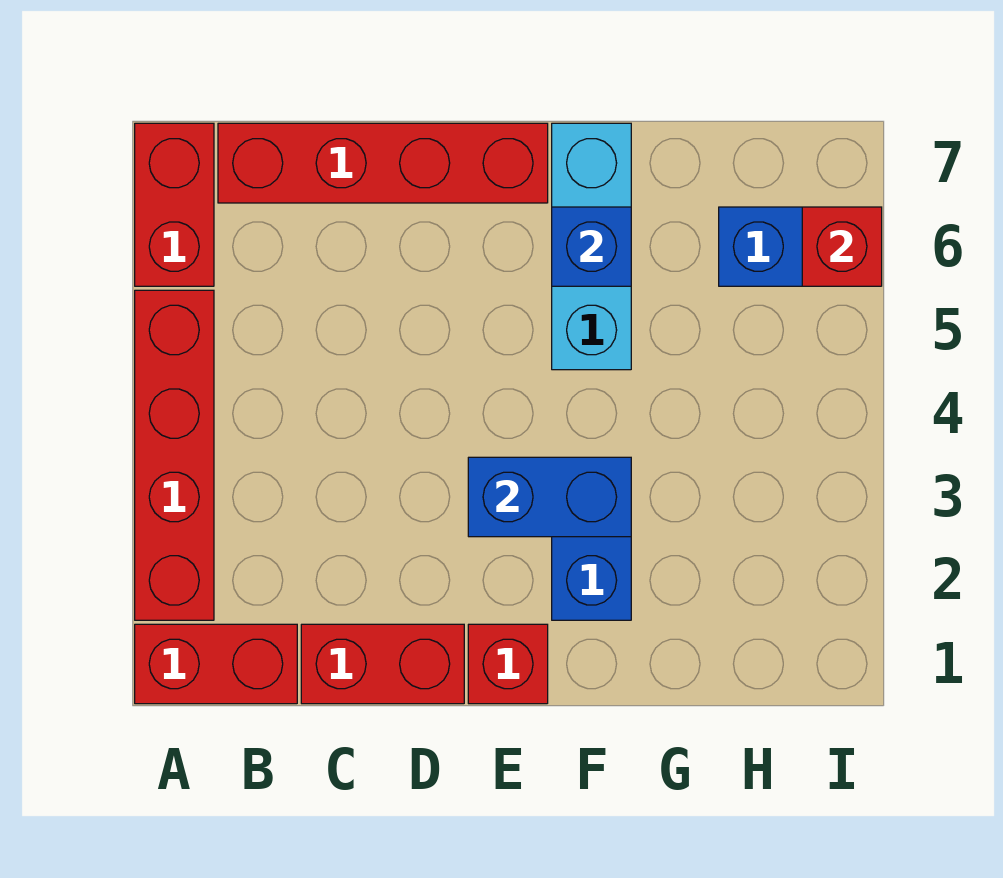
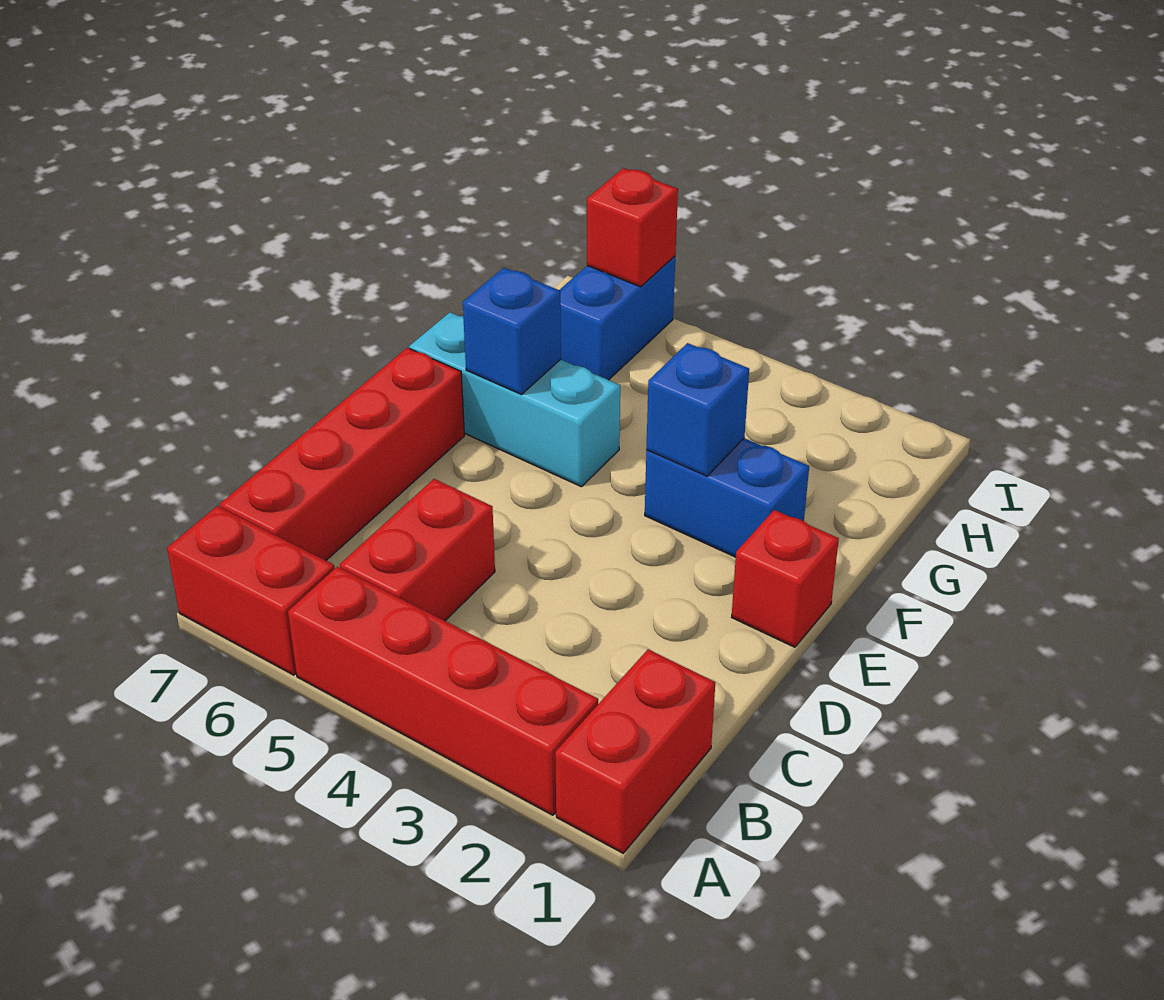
red 1x2 brick [301,624,464,704] -> red 1x2 brick moved to [340,479,495,621]
blue 1x2 brick [468,457,631,537] -> blue 1x1 brick [646,343,749,476]

